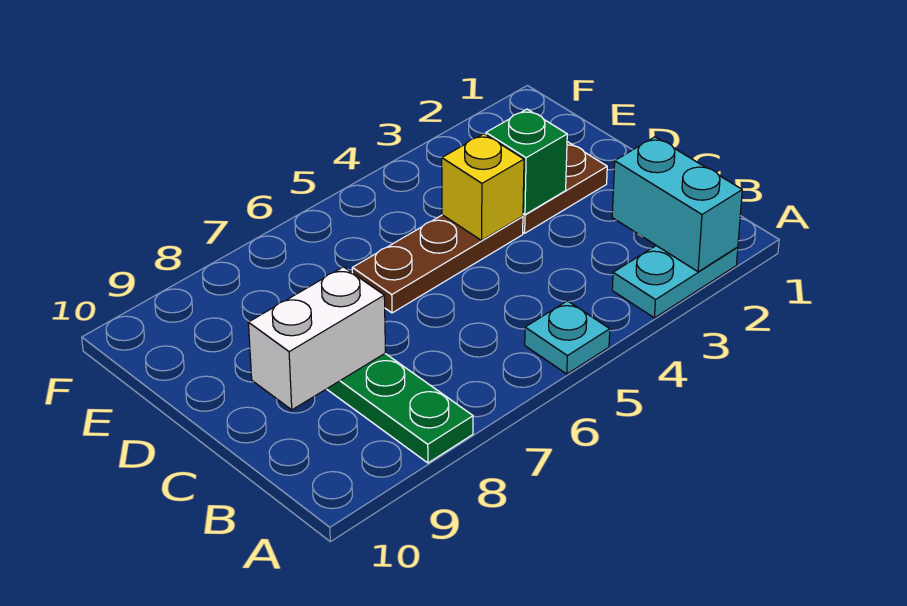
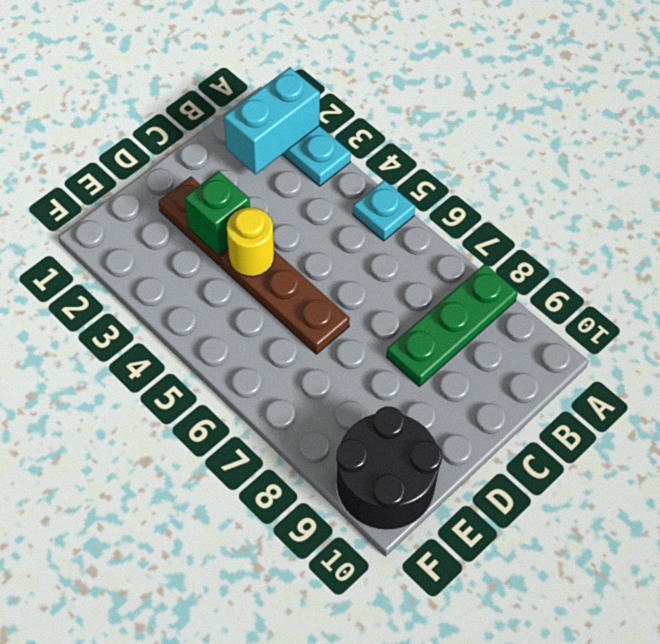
white 1x2 brick [248,267,386,410] -> none
yellow 1x1 brick [442,134,524,240] -> yellow 1x1 round brick [227,208,274,277]
none -> black 2x2 round brick [336,406,443,530]

